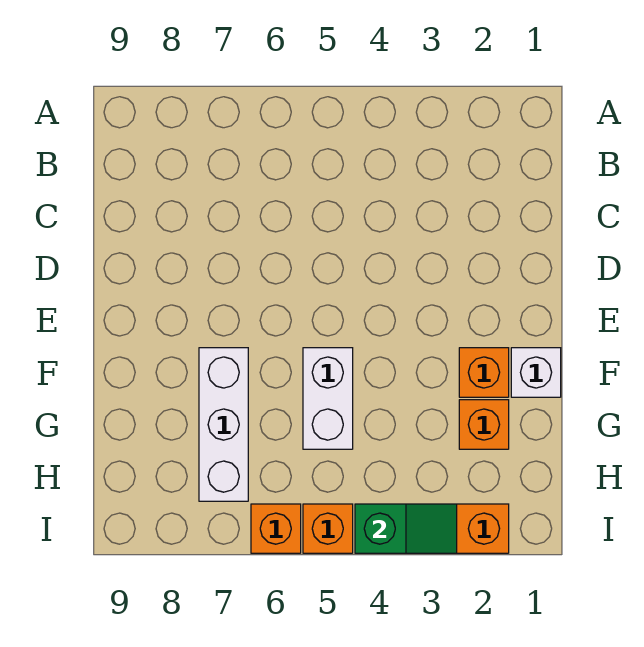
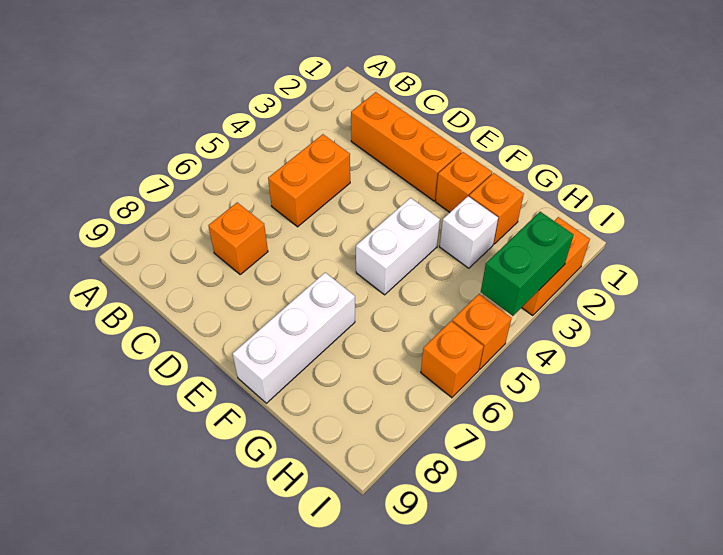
none -> orange 1x3 brick [351,92,461,201]
none -> orange 1x2 brick [268,134,350,227]
none -> orange 1x1 brick [208,202,268,274]
white 1x1 brick [511,348,561,397] -> white 1x1 brick moved to [440,196,498,268]
white 1x2 brick [303,348,353,449] -> white 1x2 brick turned to [356,198,440,295]
white 1x3 brick [199,348,248,501] -> white 1x3 brick turned to [233,272,355,403]
green 1x2 slope [355,504,457,553] -> green 1x2 brick [481,212,574,316]

